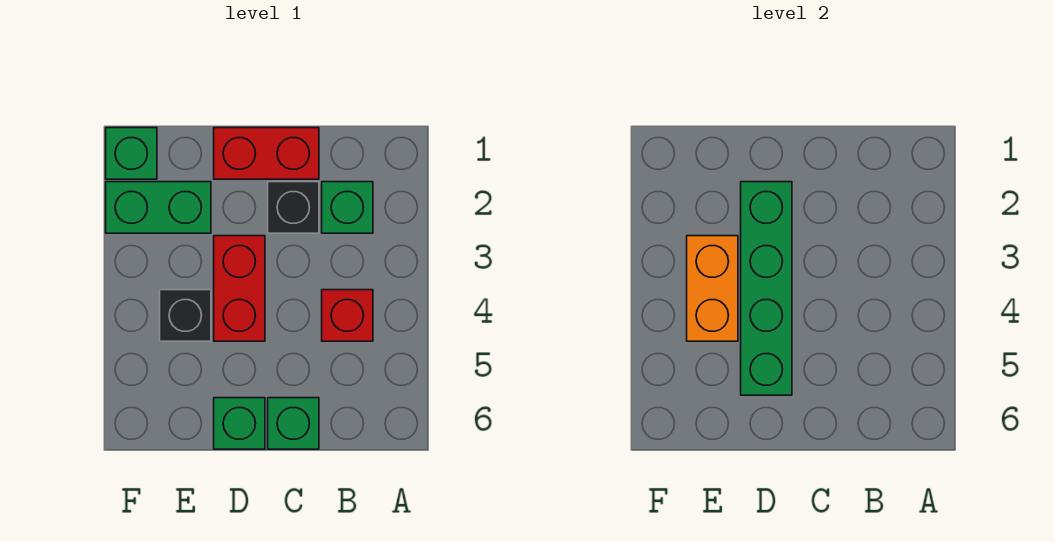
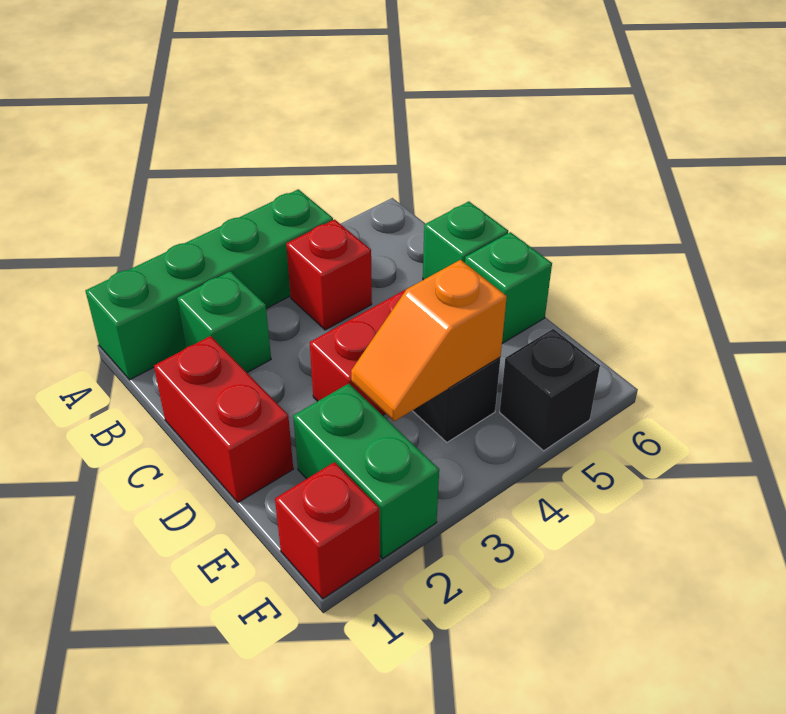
black 1x1 brick [268,182,319,233] -> black 1x1 brick moved to [500,329,600,451]
green 1x4 brick [741,182,792,395] -> green 1x4 brick moved to [85,189,333,380]
orange 1x2 brick [687,236,738,341] -> orange 1x2 slope [351,260,507,421]
green 1x1 brick [106,128,157,179] -> red 1x1 brick [275,462,380,599]

